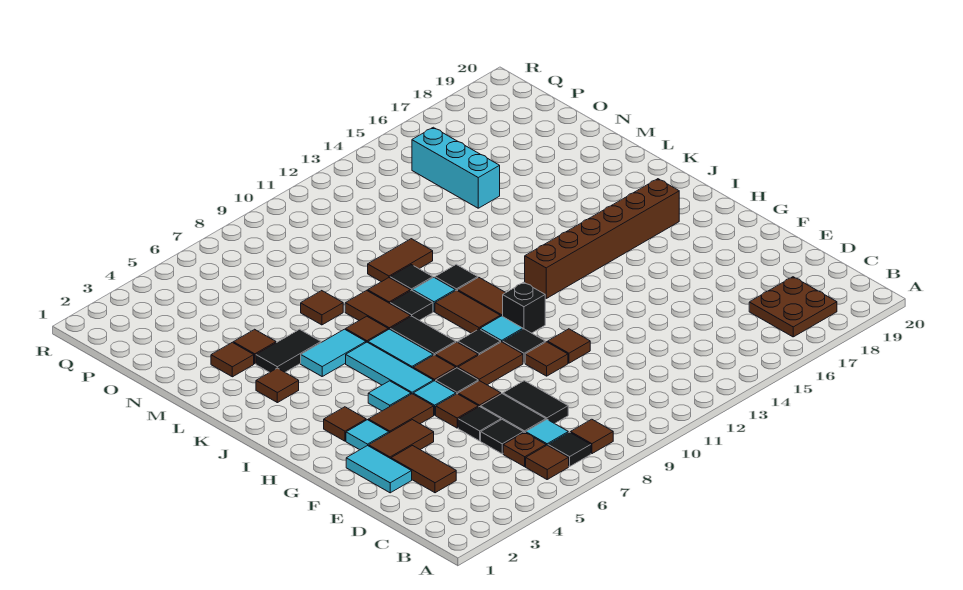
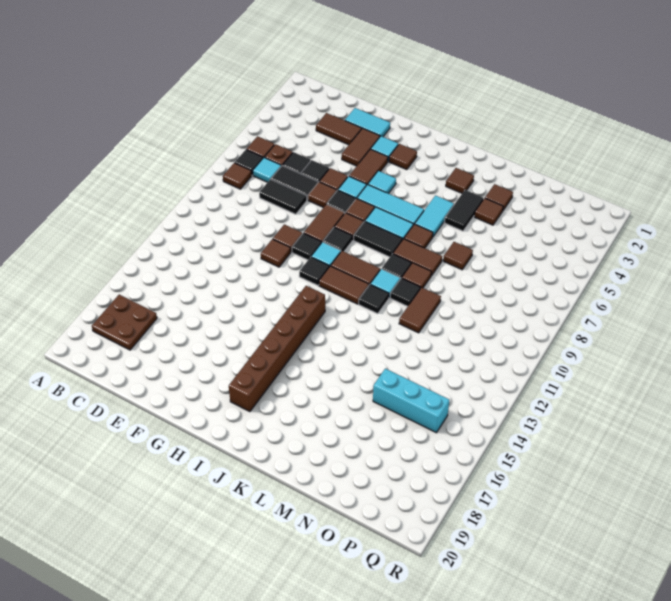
black 1x1 brick [503,282,545,333] -> black 1x1 tile [299,257,329,285]

